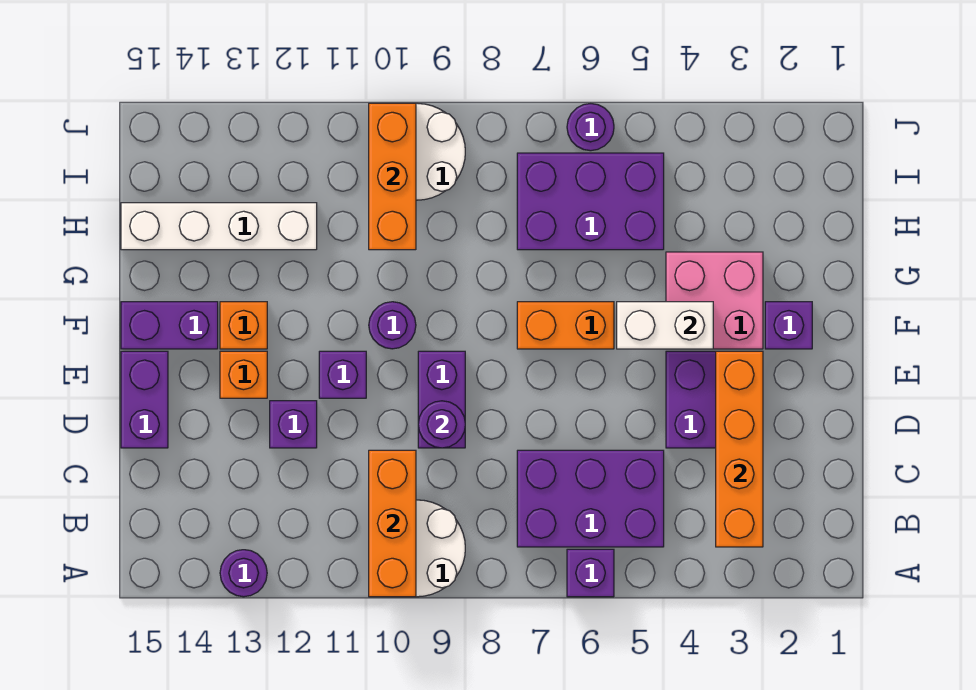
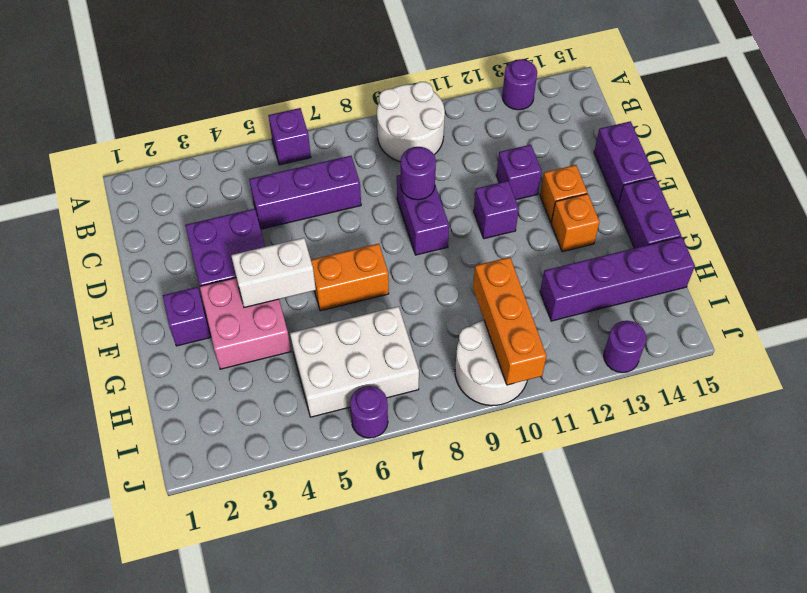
orange 1x3 brick [369,450,416,597] -> none
orange 1x4 brick [716,351,763,547] -> none
purple 2x3 brick [517,450,664,547] -> purple 1x3 brick [249,156,361,229]
purple 1x1 round brick [369,302,416,349] -> purple 1x1 round brick moved to [604,321,646,373]
purple 1x2 brick [121,302,218,349] -> purple 1x2 brick turned to [618,178,681,248]
purple 2x3 brick [517,153,664,250] -> white 2x3 brick [290,306,419,417]
white 1x4 brick [121,203,317,250] -> purple 1x4 brick [540,237,695,321]

